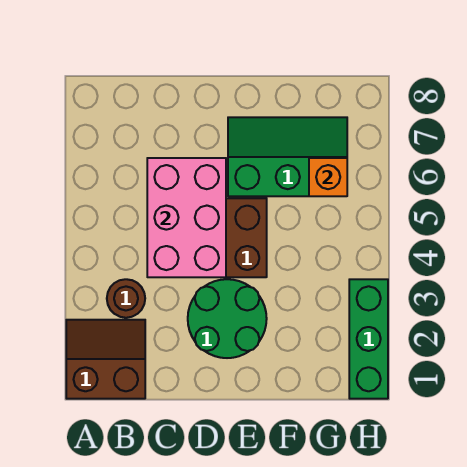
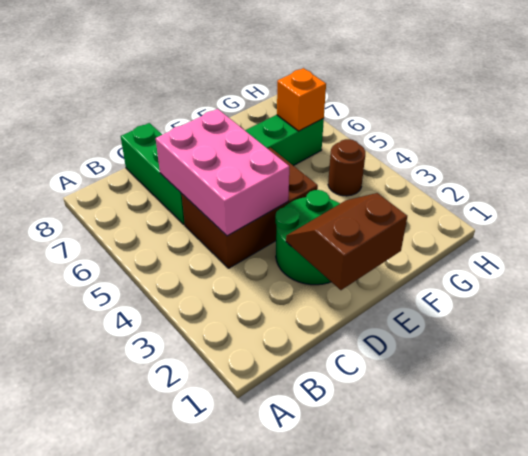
brown 2x2 slope [66,320,145,399] -> brown 2x2 slope moved to [286,193,407,290]
brown 1x1 round brick [107,279,145,318] -> brown 1x1 round brick moved to [328,139,365,196]
green 1x3 brick [349,279,388,399] -> green 1x3 brick moved to [121,123,185,225]

